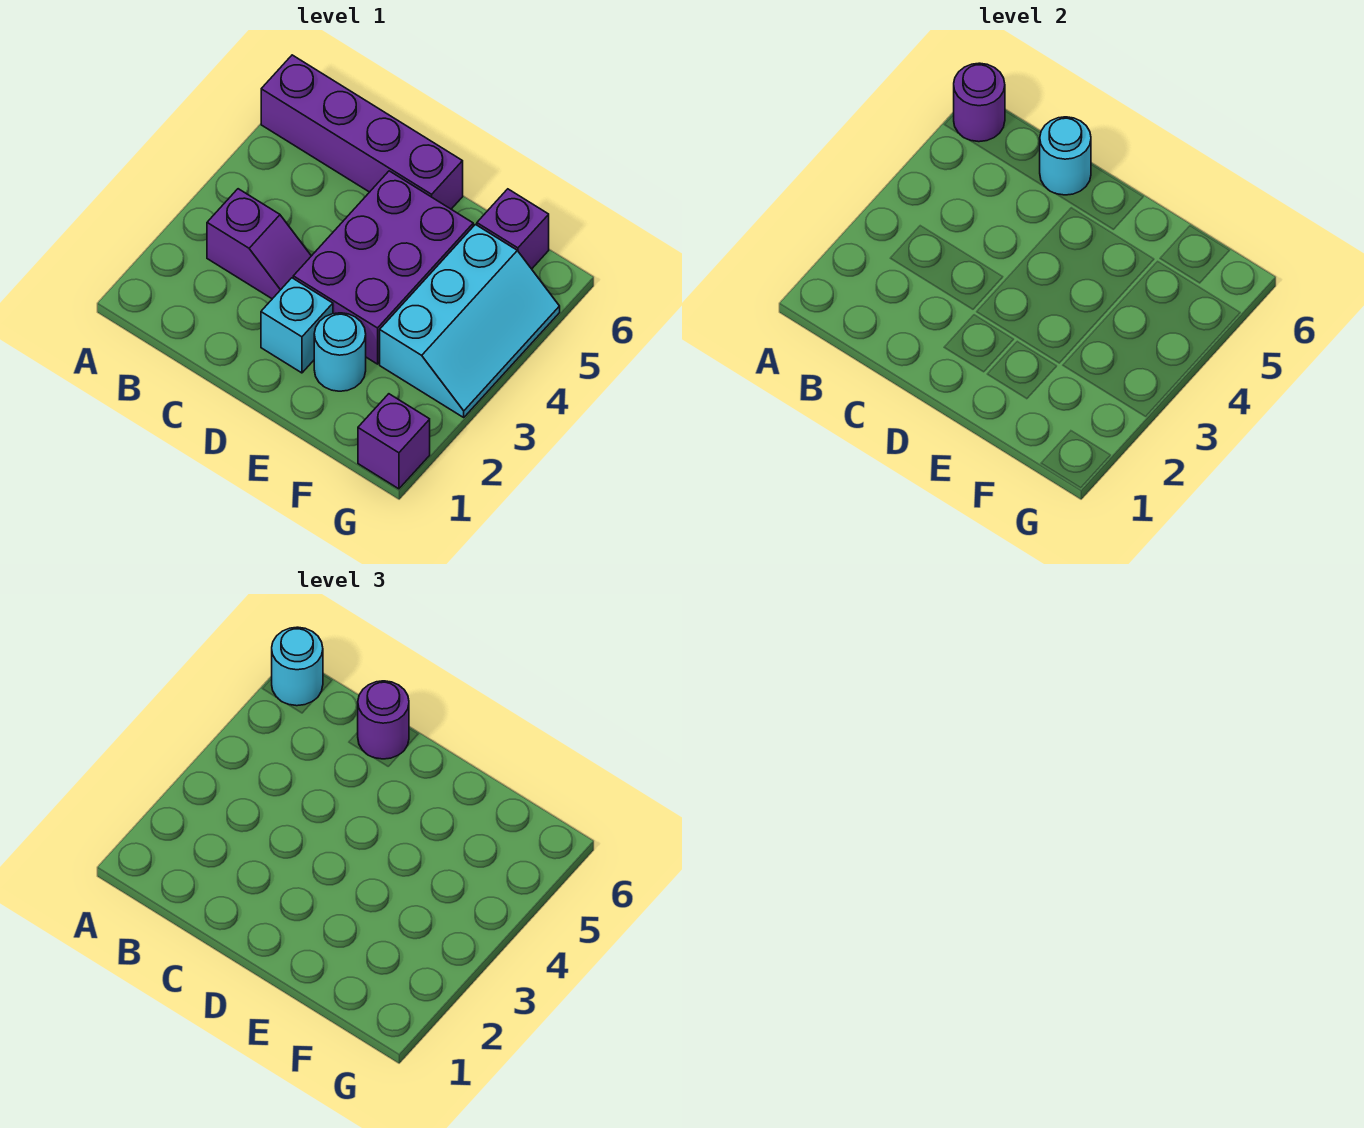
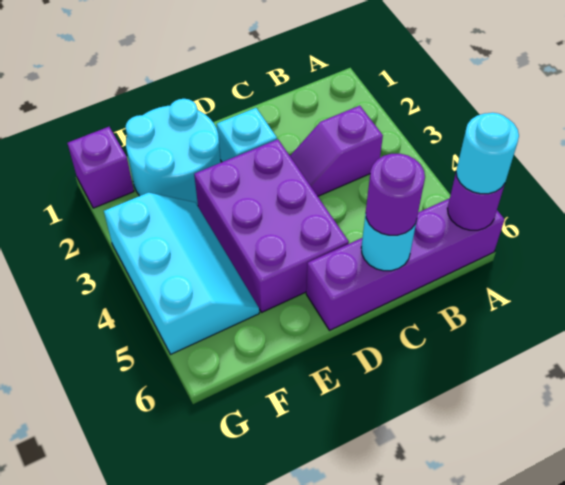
cyan 1x1 round brick [314,313,366,391] -> cyan 2x2 round brick [125,99,221,206]
cyan 2x3 slope [380,224,560,417] -> cyan 2x3 slope turned to [104,193,259,354]
purple 1x1 brick [477,189,549,269] -> none

